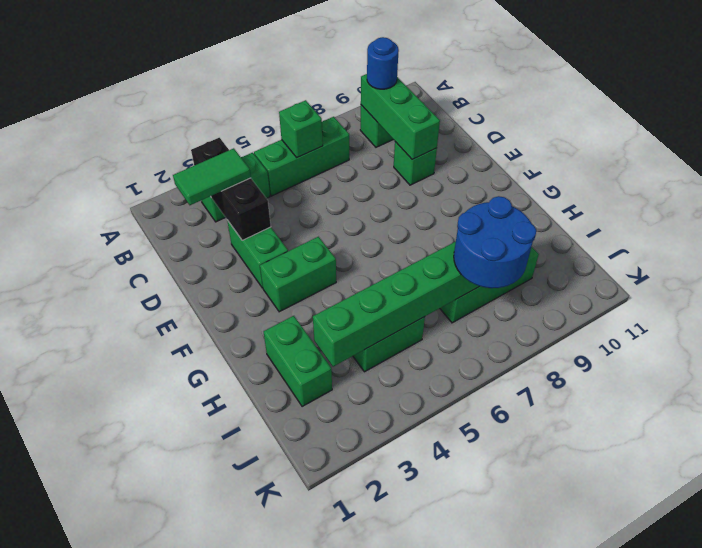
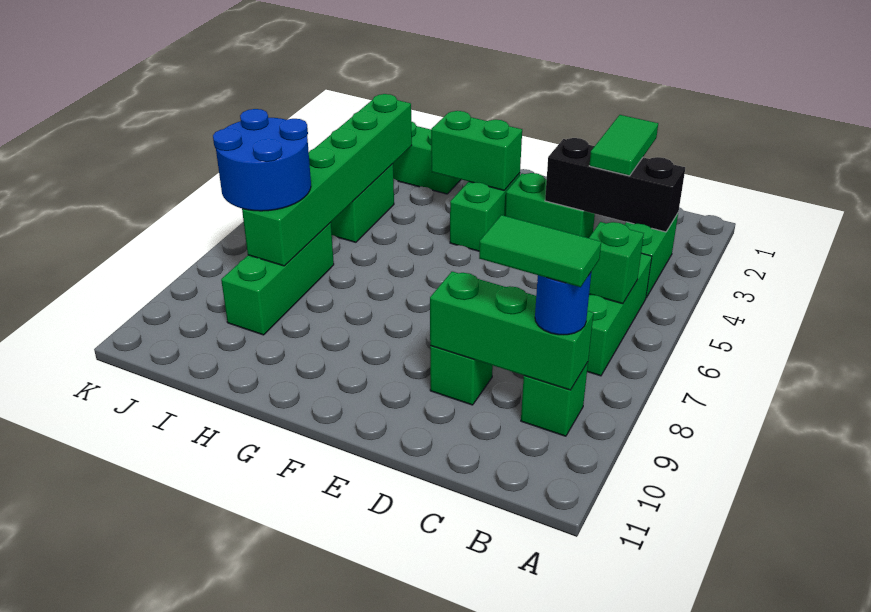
none -> green 1x2 tile [479,215,601,287]
none -> green 1x2 brick [431,111,522,190]

